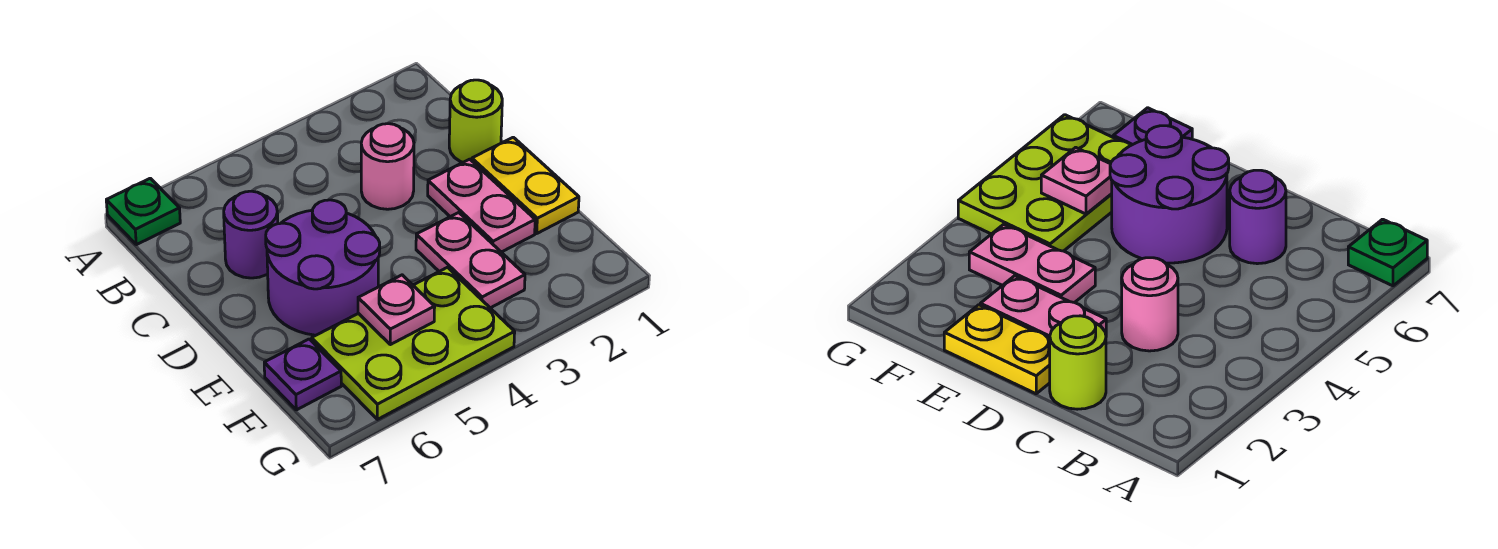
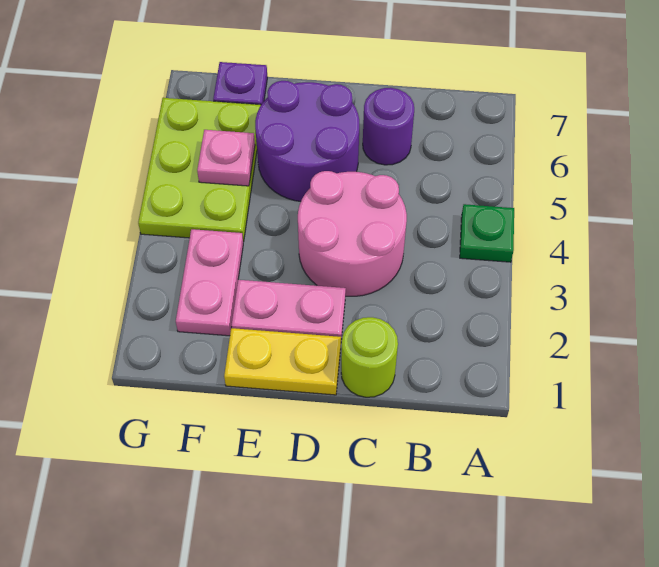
green 1x1 plate [106,178,180,245] -> green 1x1 plate moved to [460,204,514,262]
pink 1x1 round brick [361,124,414,209] -> pink 2x2 round brick [298,171,407,296]
pink 1x2 plate [416,213,525,308] -> pink 1x2 plate turned to [176,229,243,336]

